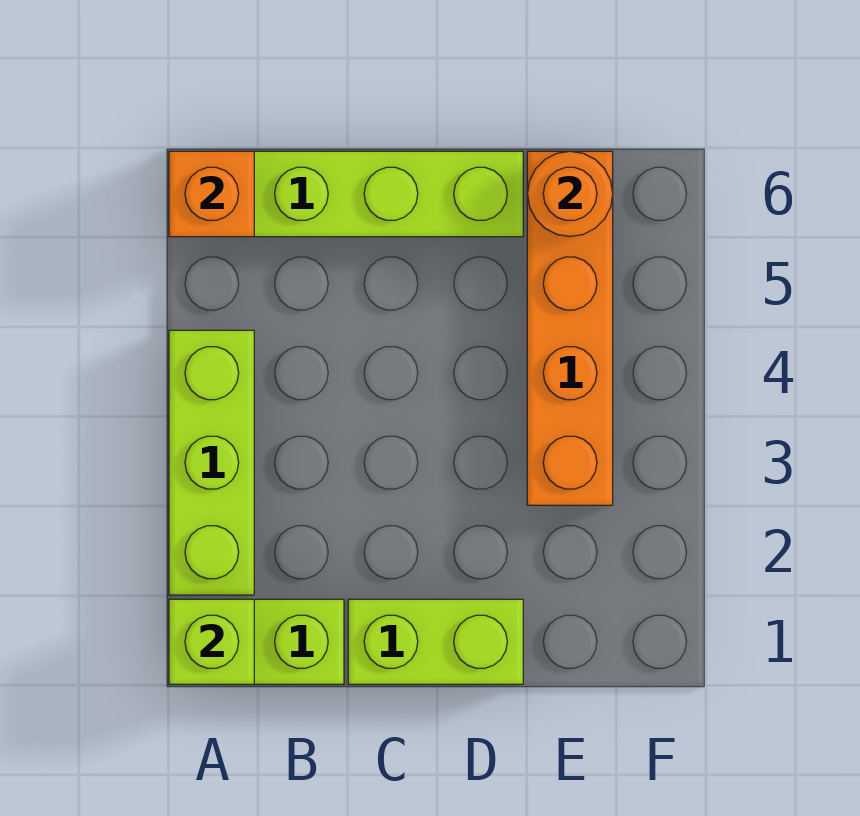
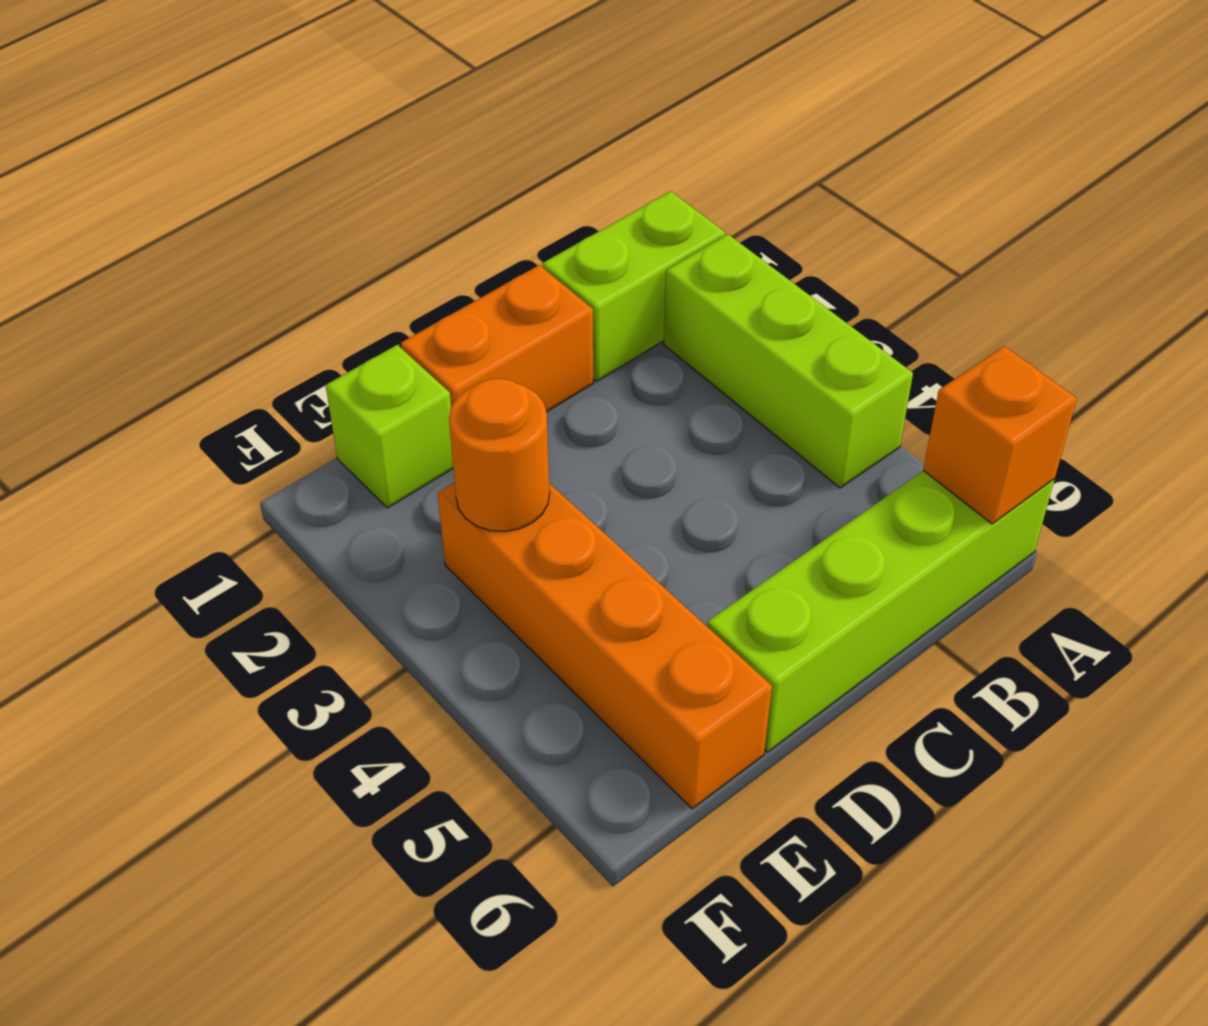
lime 1x1 brick [169,599,254,684] -> lime 1x1 brick moved to [326,345,453,508]
lime 1x2 brick [348,599,523,684] -> orange 1x2 brick [401,265,593,412]
orange 1x1 round brick [527,151,613,237] -> orange 1x1 round brick moved to [449,379,550,532]

